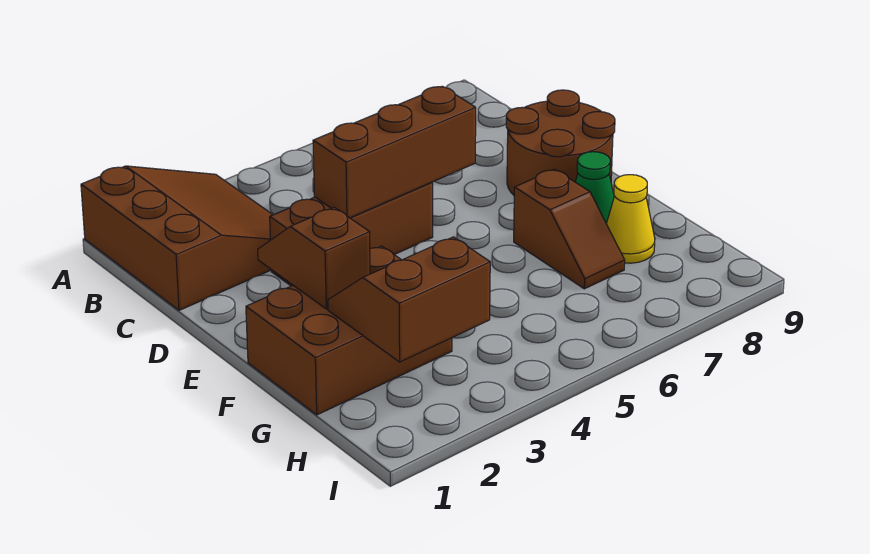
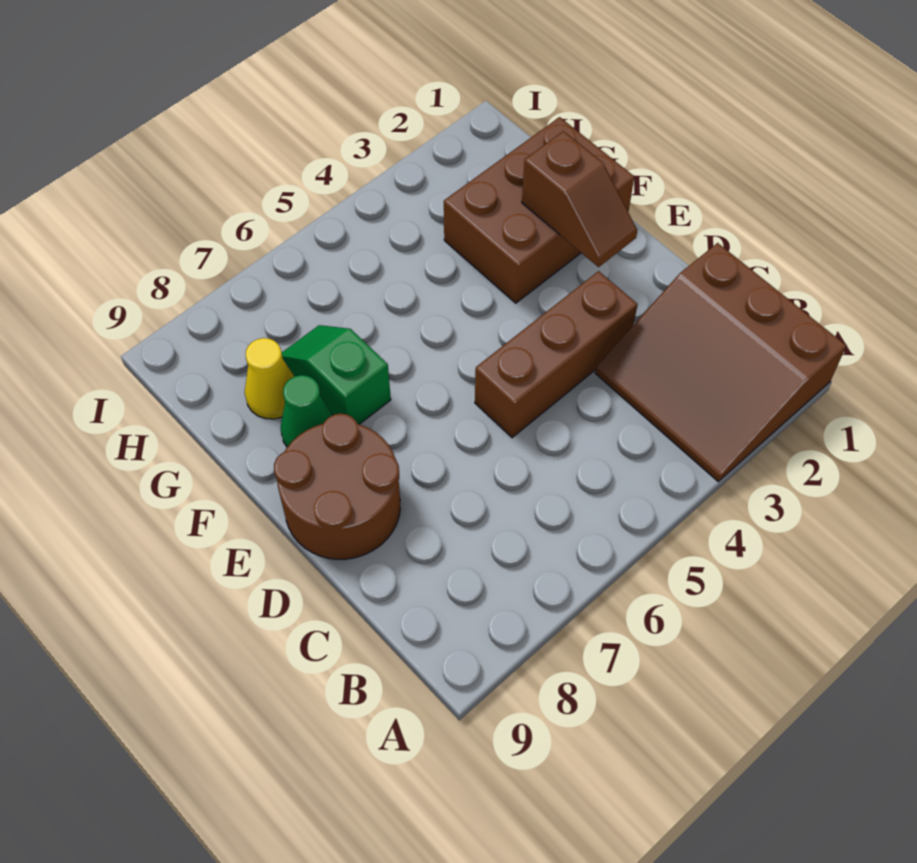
brown 1x3 brick [313,86,476,218] -> none
brown 1x2 slope [514,169,625,289] -> green 1x2 slope [282,325,391,424]
brown 2x2 slope [328,237,490,362] -> none

